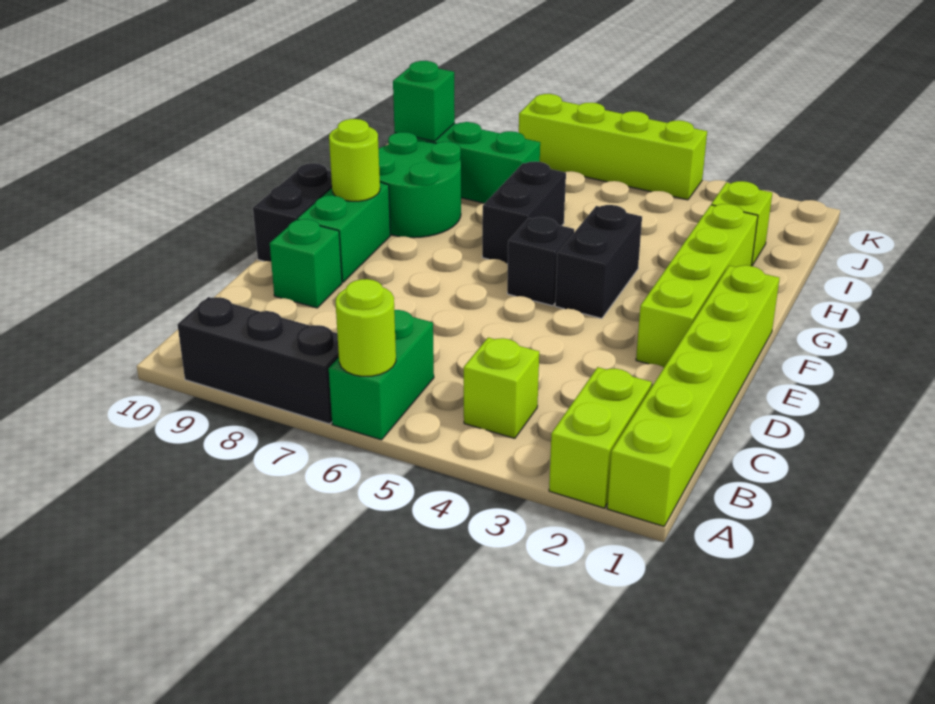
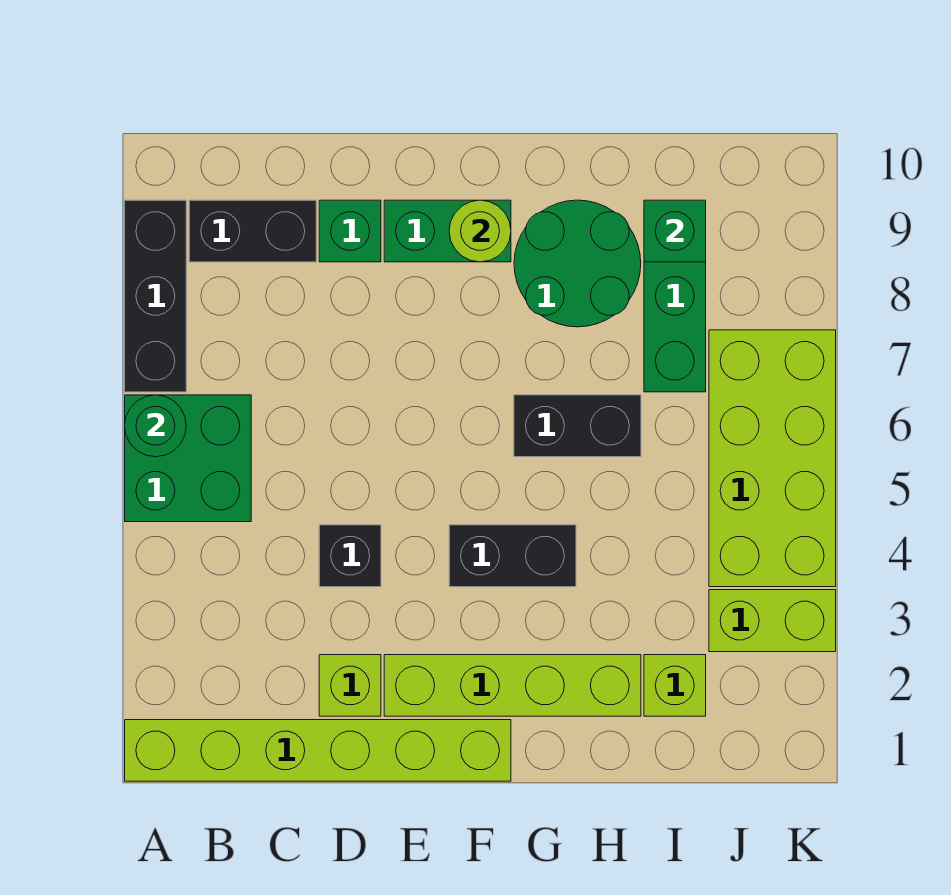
lime 1x2 brick [549,367,652,508] -> lime 1x2 brick moved to [709,590,836,652]
green 1x2 brick [329,310,434,440] -> green 2x2 brick [125,395,251,522]
lime 1x1 round brick [336,279,396,376] -> green 1x1 round brick [125,395,186,457]
lime 1x1 brick [464,338,539,438] -> lime 1x1 brick moved to [319,655,381,716]
black 1x2 brick [253,163,332,262] -> black 1x2 brick moved to [189,200,316,262]
black 1x1 brick [507,217,574,306] -> black 1x1 brick moved to [319,525,381,587]
lime 1x4 brick [519,94,707,200] -> lime 2x4 brick [709,330,836,587]

